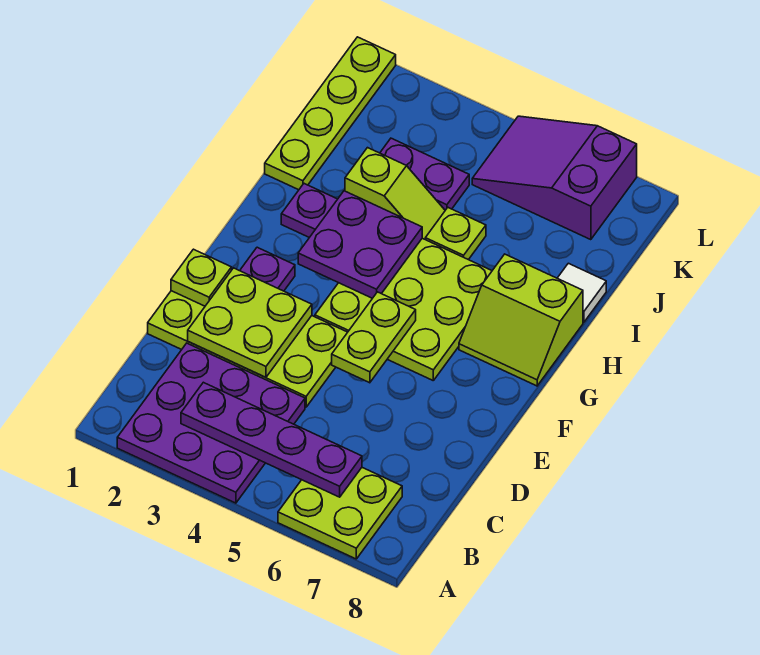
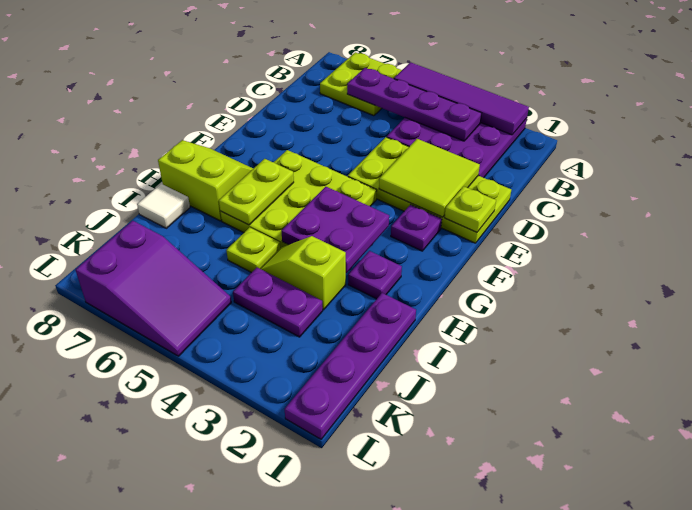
none -> purple 1x4 tile [394,62,529,135]
lime 2x2 plate [188,268,312,377] -> lime 2x2 tile [379,139,480,217]
lime 1x2 plate [332,292,416,383] -> lime 1x2 plate moved to [219,159,294,225]
lime 1x4 plate [265,37,396,190] -> purple 1x4 plate [285,293,416,439]

